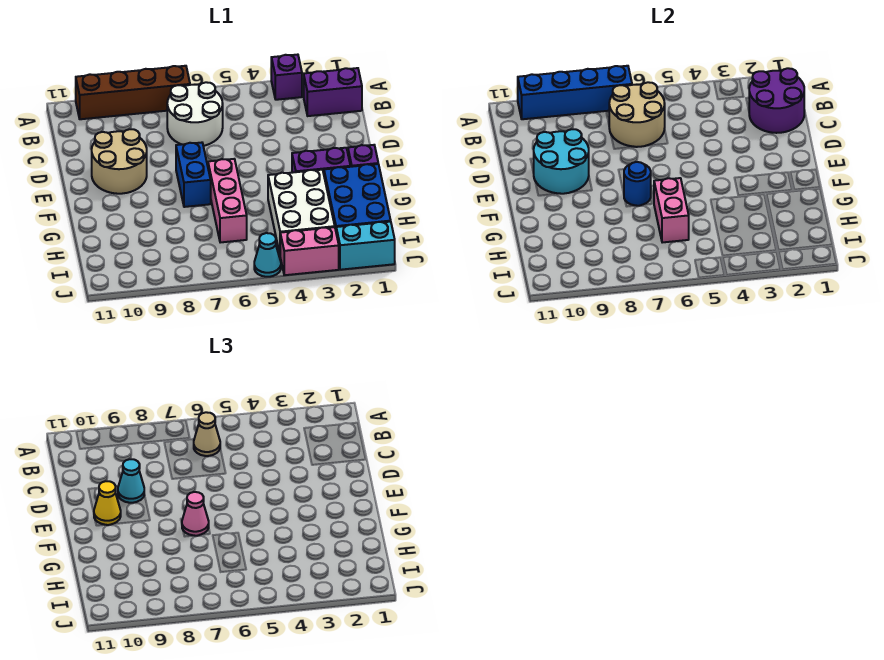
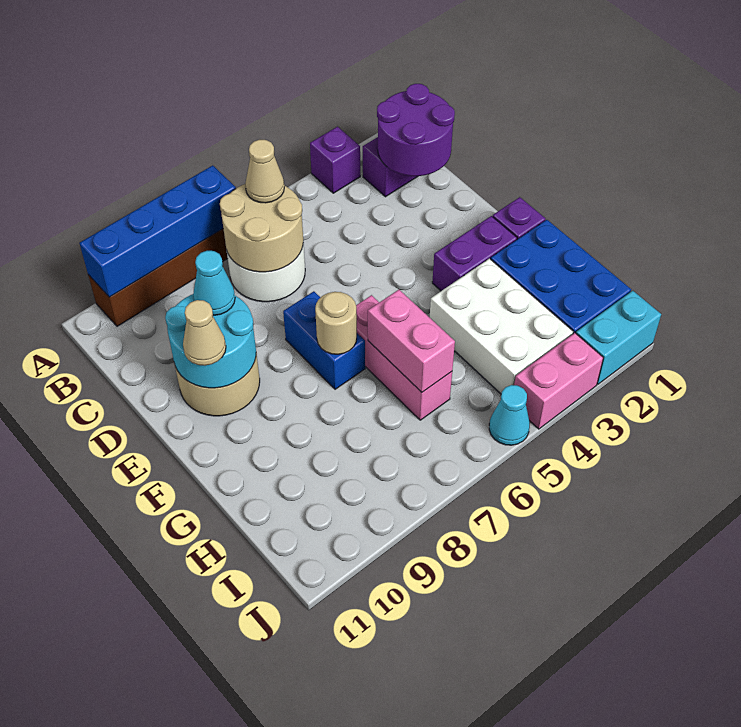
yellow 1x1 cone [94,481,121,525] -> tan 1x1 cone [183,300,226,366]
blue 1x1 round brick [624,162,651,206] -> tan 1x1 round brick [315,292,357,354]
pink 1x1 cone [182,492,209,536] -> none

